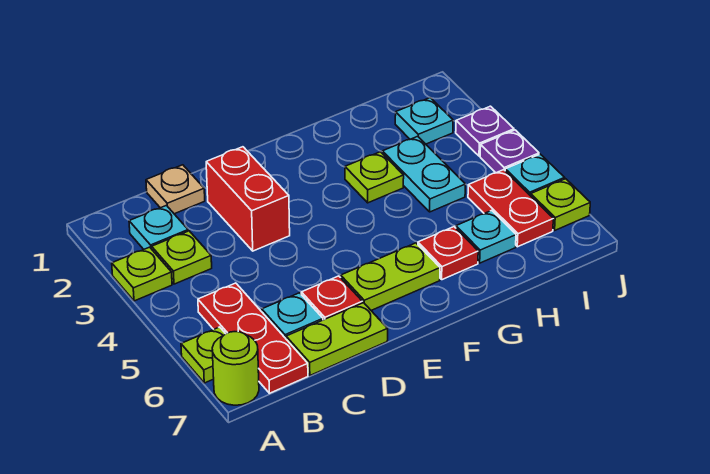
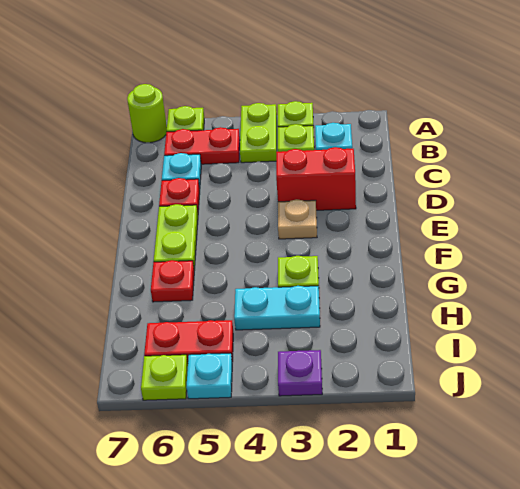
red 1x3 plate [198,283,308,393] -> red 1x2 plate [164,127,240,164]
tan 1x1 plate [146,165,205,214] -> tan 1x1 plate moved to [278,199,317,239]
lime 1x2 plate [286,303,388,375] -> lime 1x2 plate moved to [240,103,277,163]
cyan 1x1 plate [456,210,516,263] -> none
cyan 1x1 plate [395,98,453,144] -> none
purple 1x1 plate [480,130,539,173] -> none

